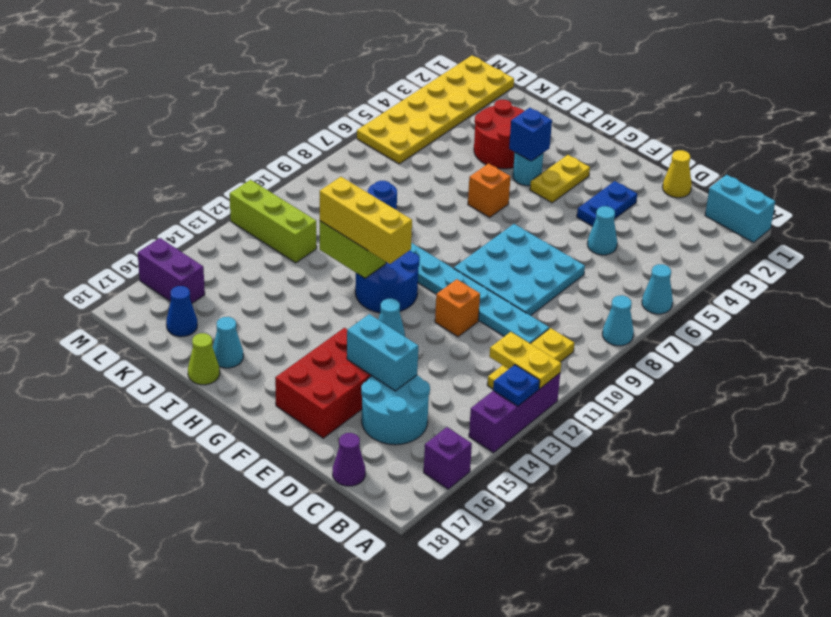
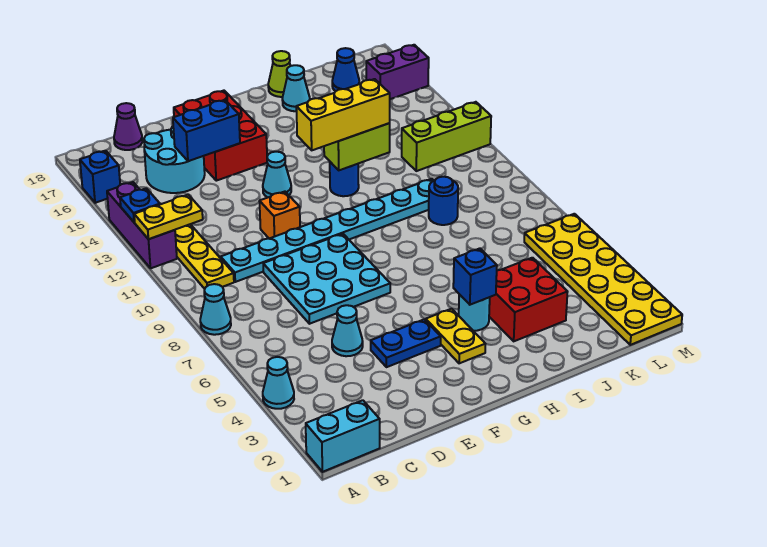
cyan 1x1 cone [642,264,673,314] -> cyan 1x1 cone moved to [263,357,294,409]
purple 1x1 brick [424,427,472,489] -> blue 1x1 brick [80,151,120,203]
yellow 1x1 cone [663,150,692,198] -> none
cyan 1x2 brick [347,314,418,391] -> blue 1x2 brick [173,100,240,161]
blue 1x2 plate [577,181,637,226] -> blue 1x2 plate turned to [371,319,441,367]
blue 2x2 round brick [355,250,420,313] -> blue 1x1 round brick [330,162,359,196]
orange 1x1 brick [468,164,511,217] -> none
red 2x2 round brick [474,100,524,169] -> red 2x2 brick [489,258,567,341]

